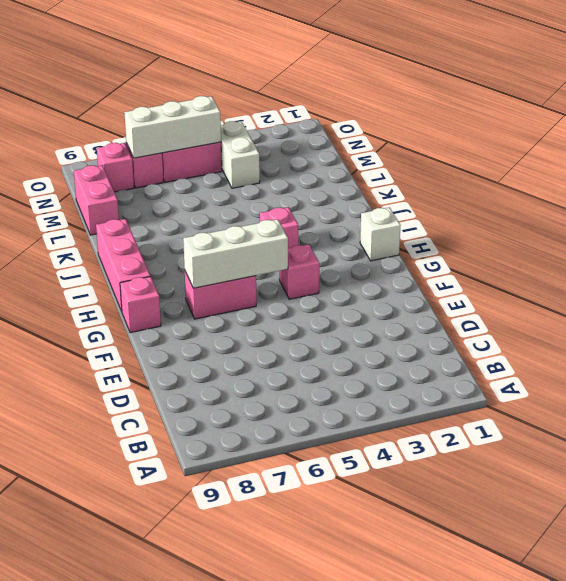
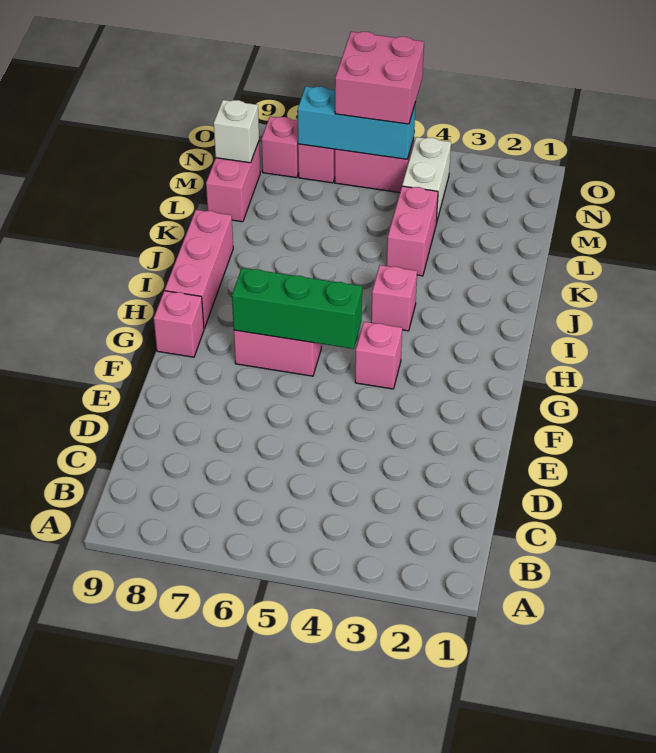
white 1x3 brick [183,219,288,288] -> green 1x3 brick [232,268,362,349]
white 1x1 brick [360,208,401,261] -> white 1x1 brick moved to [214,100,259,163]
none -> pink 1x2 brick [387,186,438,276]
white 1x3 brick [124,96,221,158] -> cyan 1x3 brick [298,86,416,159]
none -> pink 2x2 brick [335,32,424,124]

